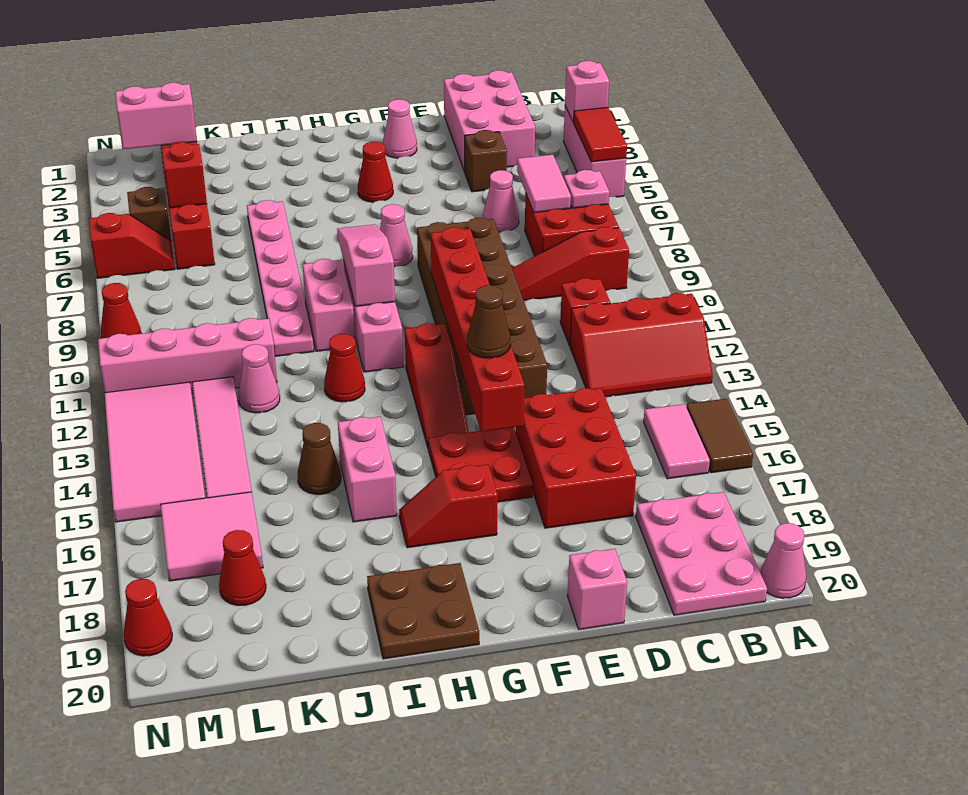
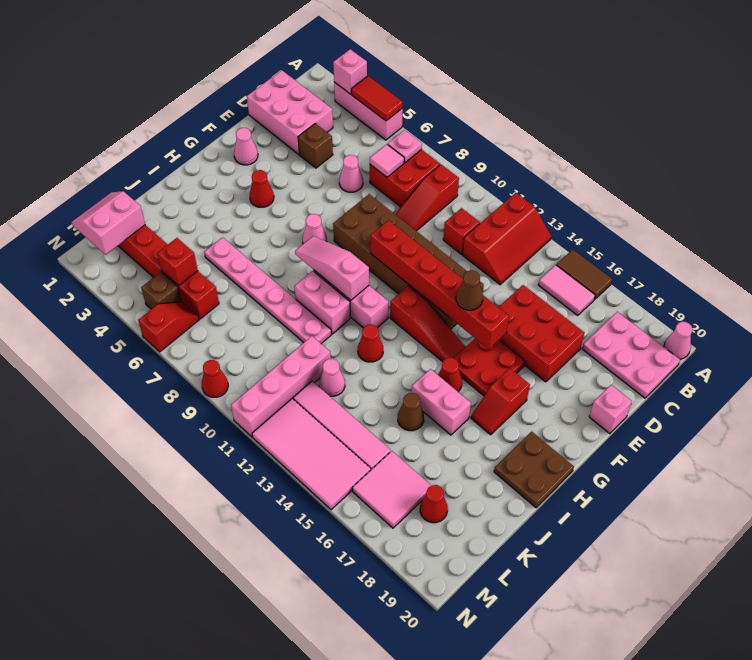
pink 1x2 tile [517,155,571,213] -> pink 1x1 tile [370,144,404,177]
red 1x1 cone [123,579,172,656] -> red 1x1 cone moved to [438,358,462,392]

